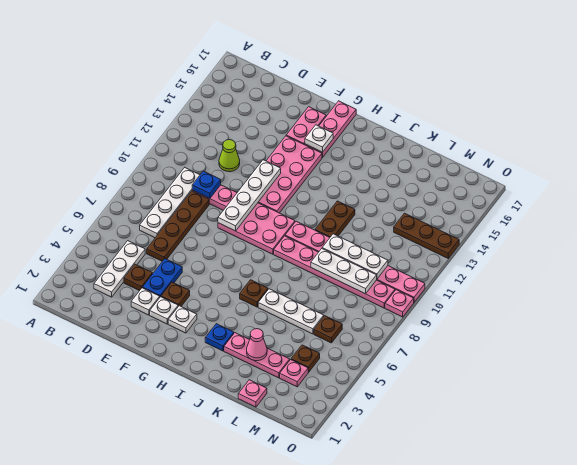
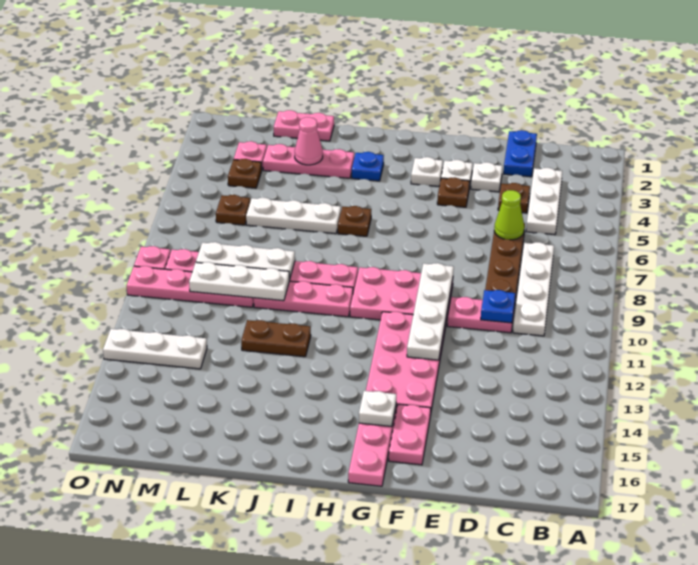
lime 1x1 cone [219,140,240,172] -> lime 1x1 cone moved to [494,190,524,240]
blue 1x2 plate [143,259,182,297] -> blue 1x2 plate moved to [504,130,537,177]
brown 1x2 plate [315,201,355,237] -> brown 1x2 plate turned to [241,320,311,357]
pink 1x1 plate [238,380,267,407] -> pink 1x2 plate [274,110,334,141]
brown 1x3 plate [394,213,459,258] -> white 1x3 plate [103,329,207,369]

